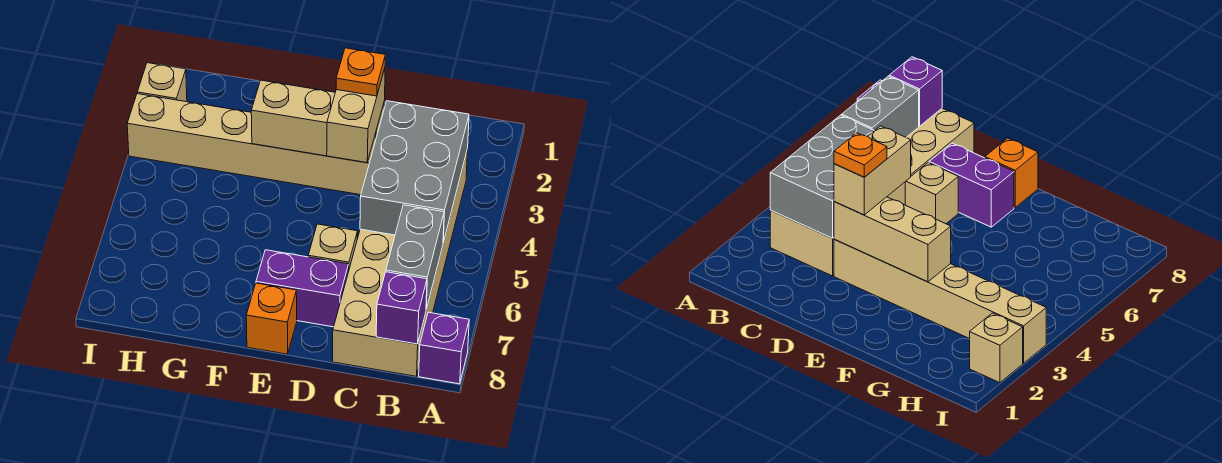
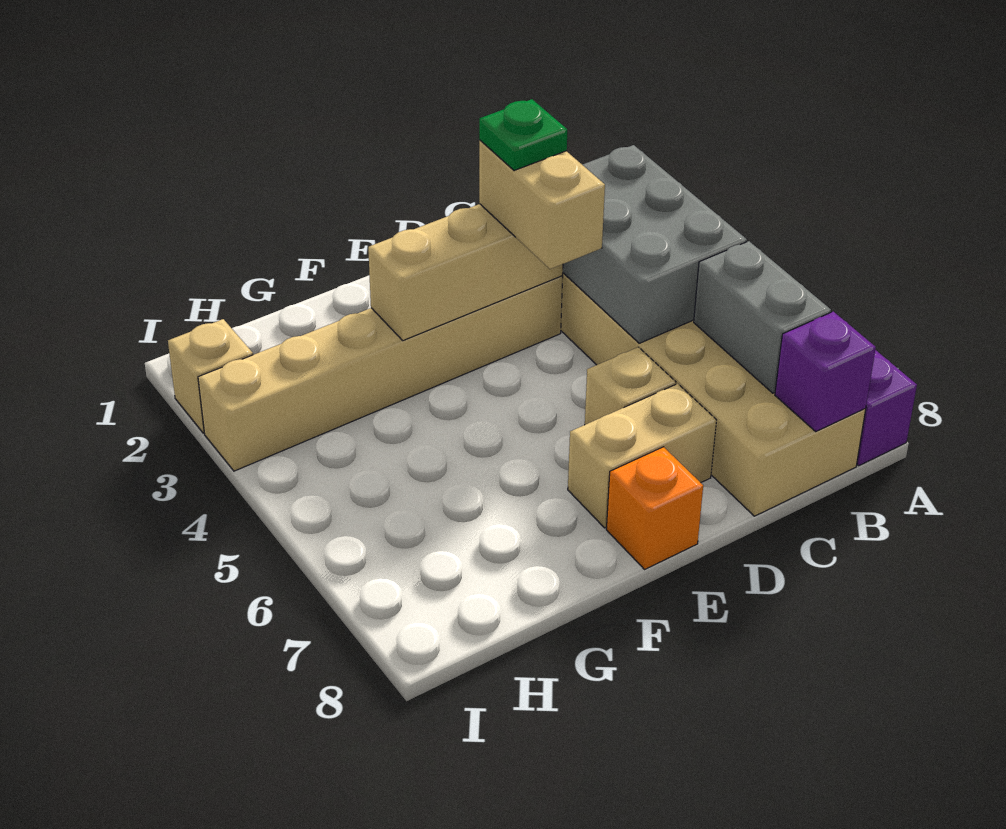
orange 1x1 plate [336,48,385,96] -> green 1x1 plate [479,99,567,171]
purple 1x2 brick [256,250,349,327] -> tan 1x2 brick [568,384,716,528]

